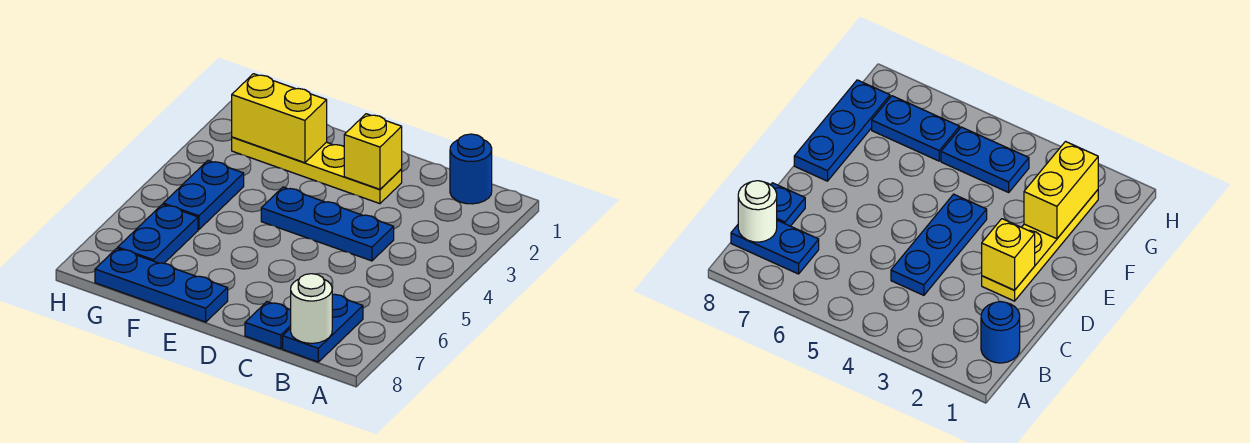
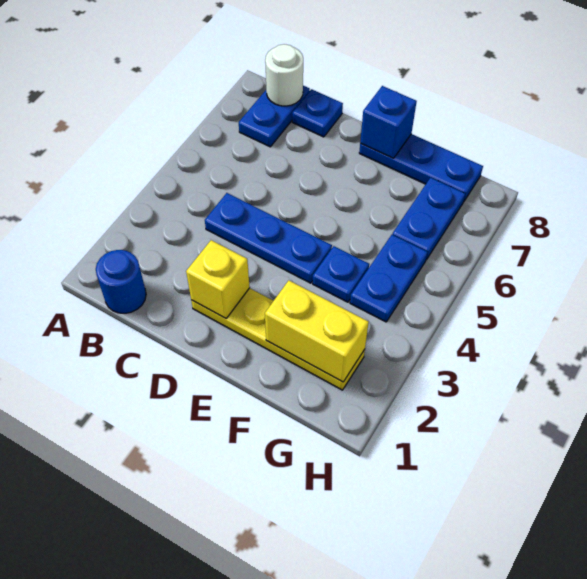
none -> blue 1x1 brick [360,86,417,158]
none -> blue 1x1 plate [313,246,369,302]

